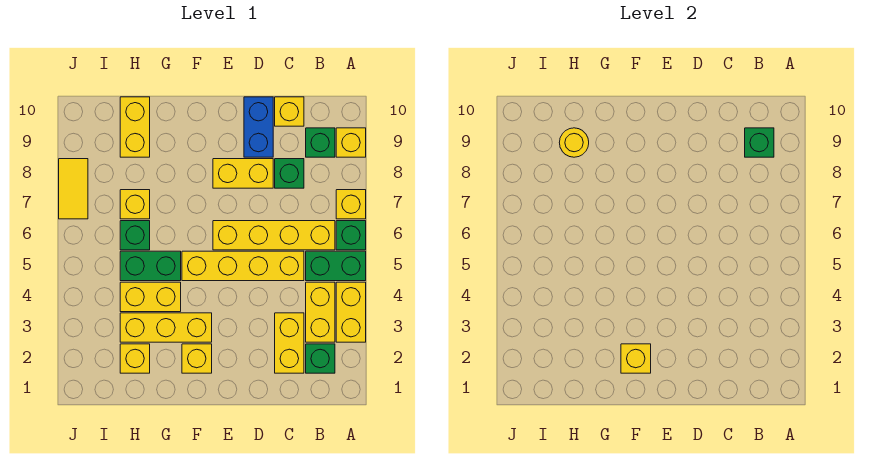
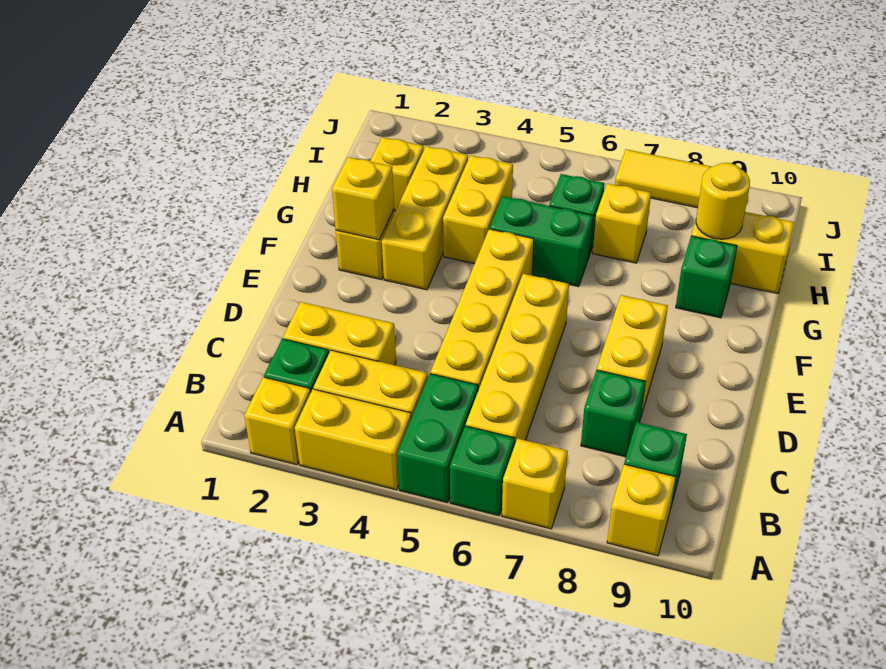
green 1x1 brick [745,128,774,157] -> green 1x1 brick moved to [676,236,737,318]
yellow 1x1 brick [275,97,304,126] -> yellow 1x1 brick moved to [244,377,311,465]
blue 1x2 brick [244,97,273,157] -> none
green 1x2 brick [120,251,181,281] -> green 1x2 brick turned to [490,196,593,287]

